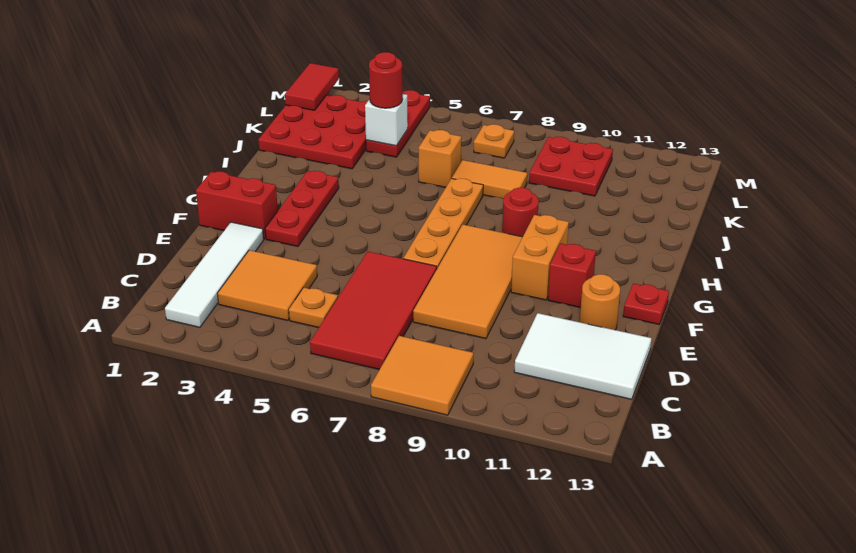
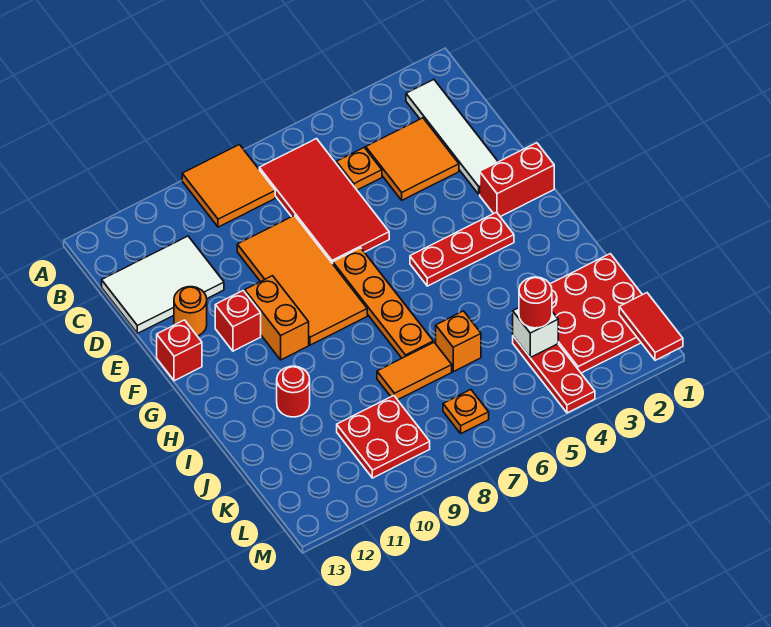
red 1x3 plate [265,171,339,247] -> red 1x3 plate turned to [410,212,514,286]
red 1x1 plate [623,283,669,324] -> red 1x1 brick [157,320,202,381]
red 1x1 round brick [502,188,539,237] -> red 1x1 round brick moved to [277,366,310,417]

